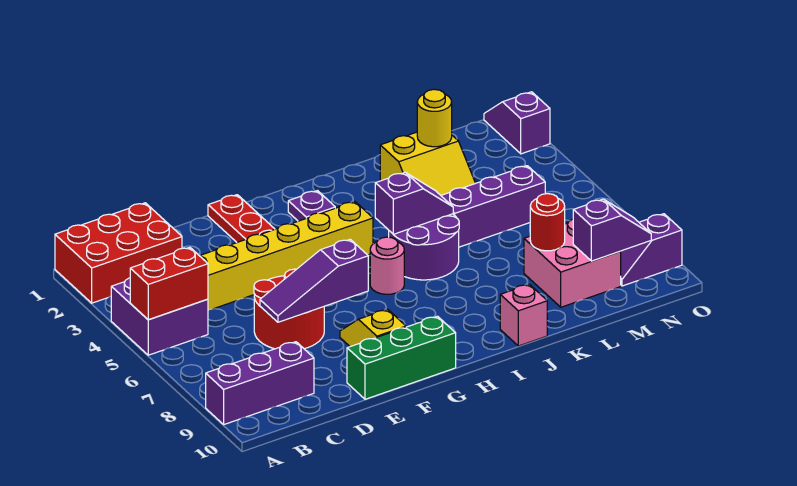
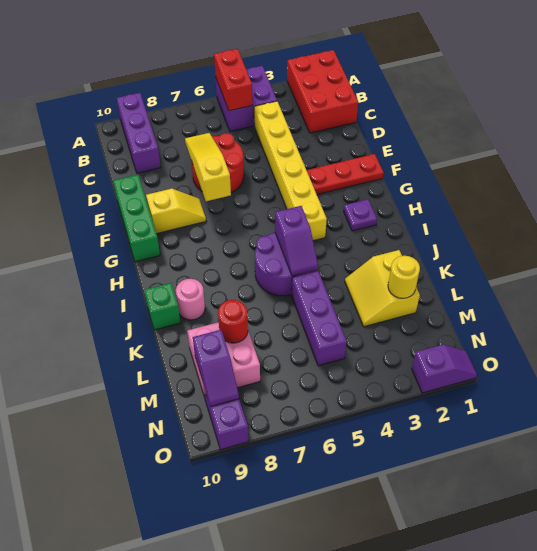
purple 1x3 slope [260,239,368,322] -> yellow 1x3 slope [185,133,231,201]
pink 1x1 round brick [370,237,404,294] -> pink 1x1 round brick moved to [176,279,205,320]
pink 1x1 brick [500,284,547,346] -> green 1x1 brick [144,283,180,330]

